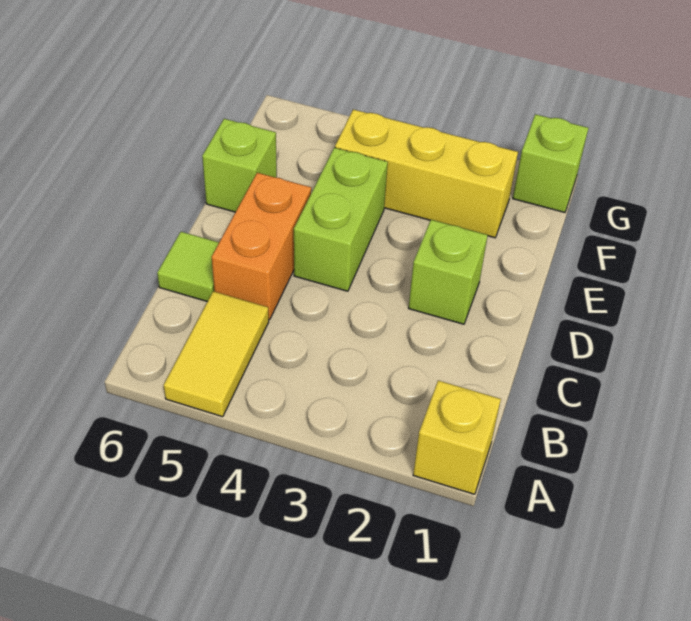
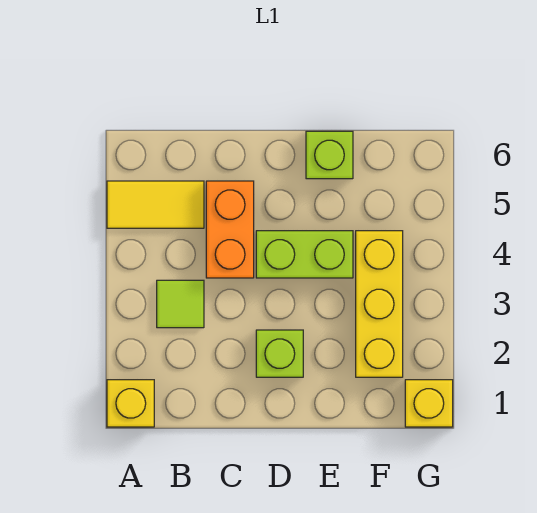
orange 1x2 brick [212,173,311,320] -> orange 1x2 brick turned to [206,181,254,278]
lime 1x1 tile [157,232,219,302] -> lime 1x1 tile moved to [157,280,204,328]
lime 1x1 brick [513,114,588,212] -> yellow 1x1 brick [405,380,453,427]

